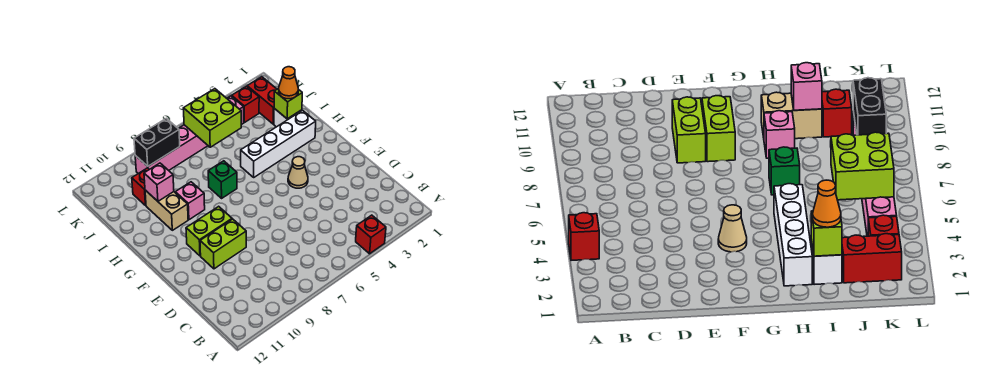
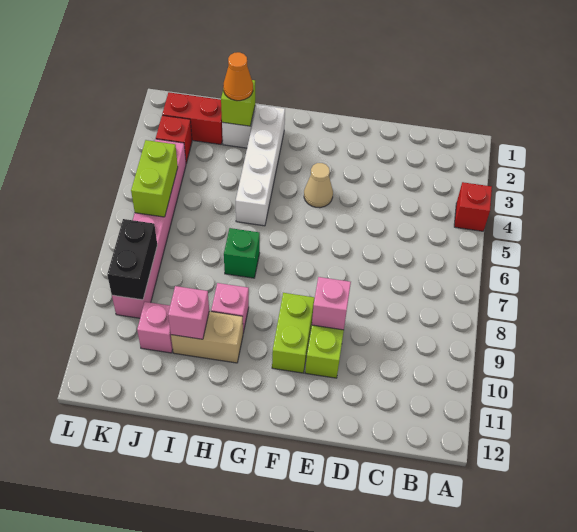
none -> pink 1x1 brick [312,277,351,330]
lime 2x2 brick [184,89,241,147] -> lime 1x2 brick [131,140,178,217]
red 1x1 brick [132,168,149,205] -> pink 1x1 brick [137,302,173,353]

